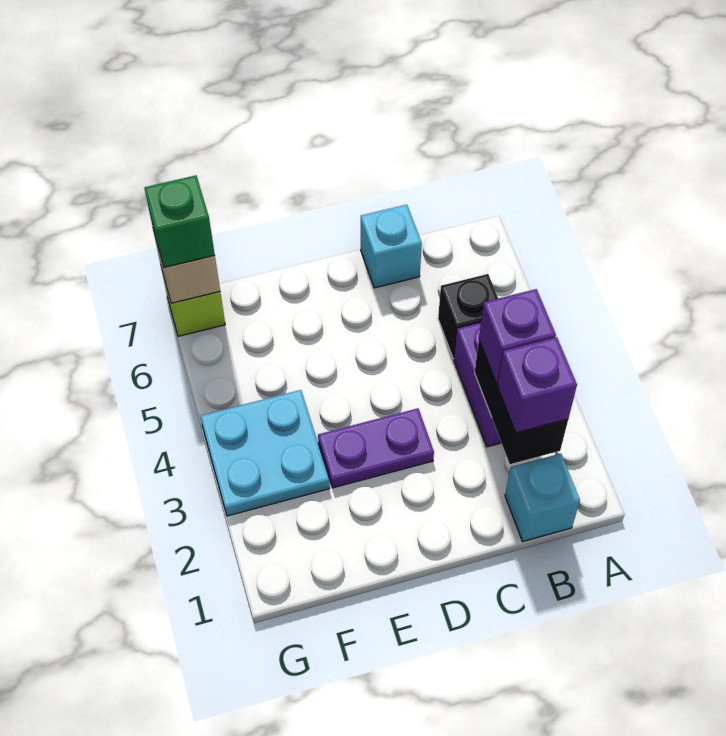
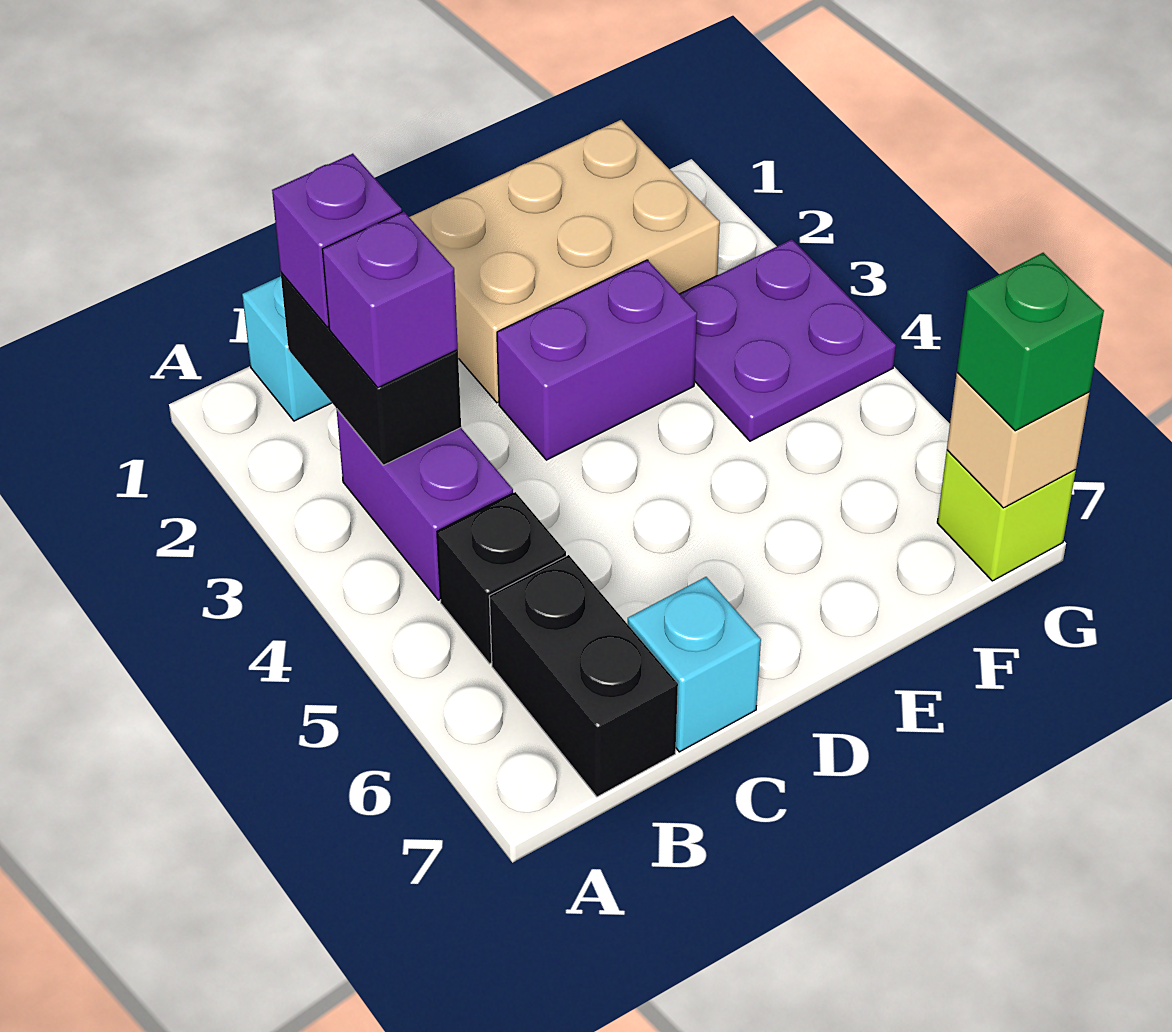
none -> black 1x2 brick [489,555,678,797]
none -> tan 2x3 brick [409,120,720,403]
purple 1x2 plate [318,408,434,488] -> purple 1x2 brick [497,260,697,460]
cyan 2x2 plate [200,390,330,516] -> purple 2x2 plate [680,239,896,441]

